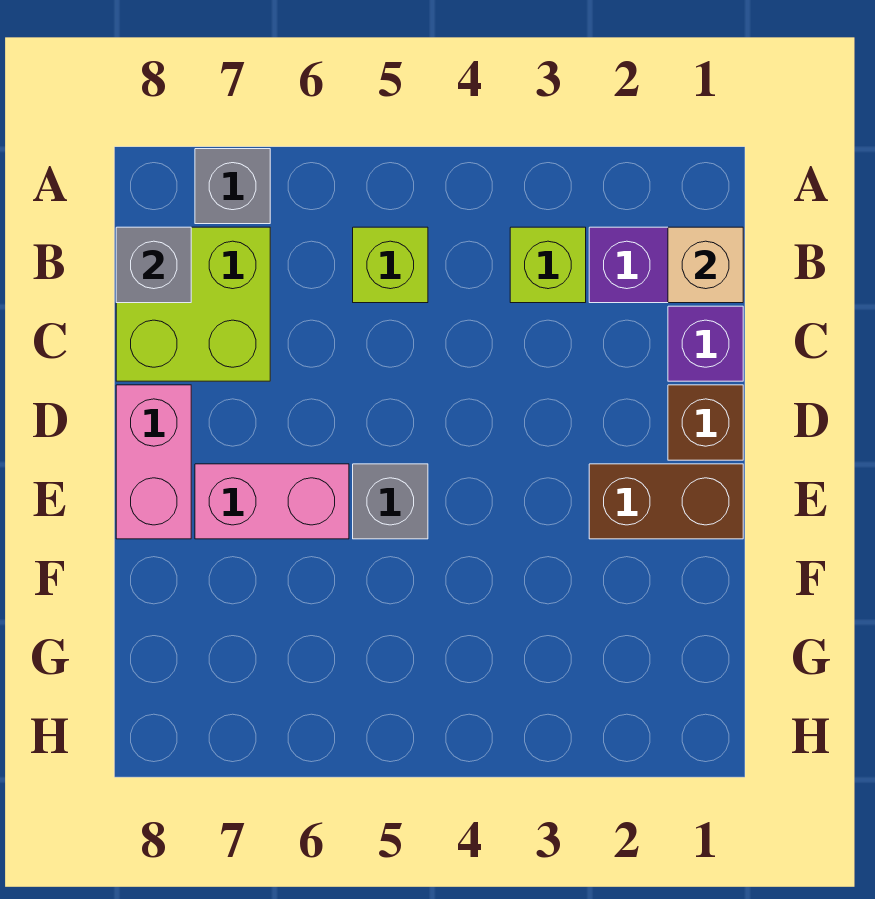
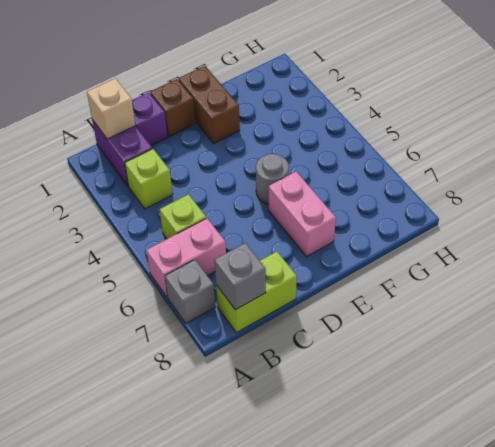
lime 2x2 brick [116,227,270,381] -> lime 1x2 brick [216,251,297,333]
pink 1x2 brick [116,385,191,539] -> pink 1x2 brick moved to [146,218,226,298]
grey 1x1 brick [353,464,428,539] -> grey 1x1 round brick [256,154,289,204]

